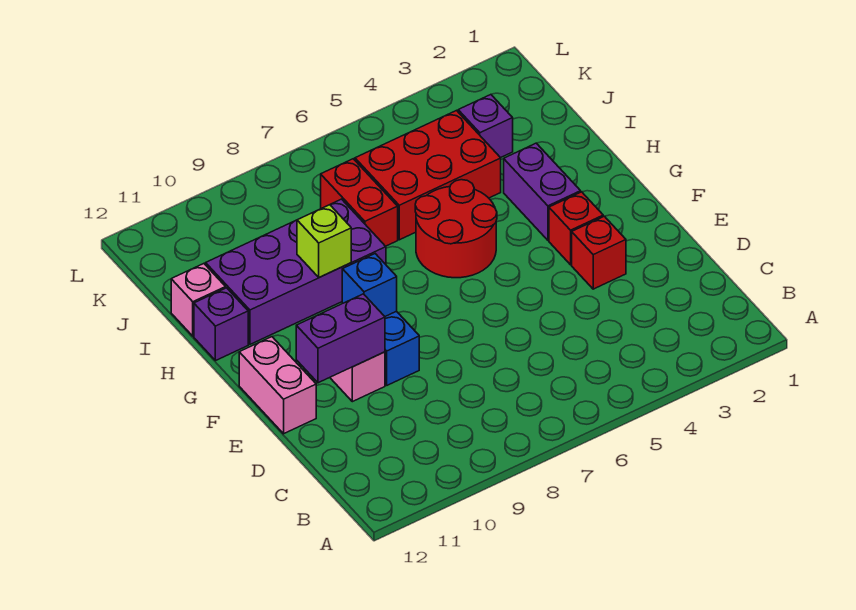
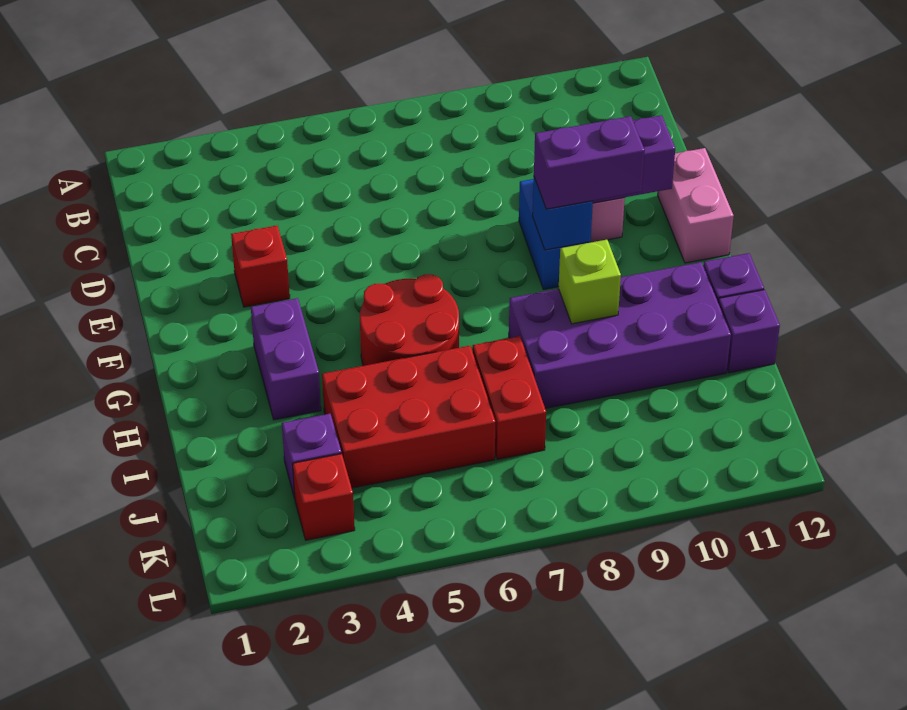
red 1x1 brick [549,192,603,265] -> red 1x1 brick moved to [293,454,355,540]
none -> purple 1x2 brick [534,116,645,209]
pink 1x1 brick [171,264,226,336] -> purple 1x1 brick [718,290,780,373]

